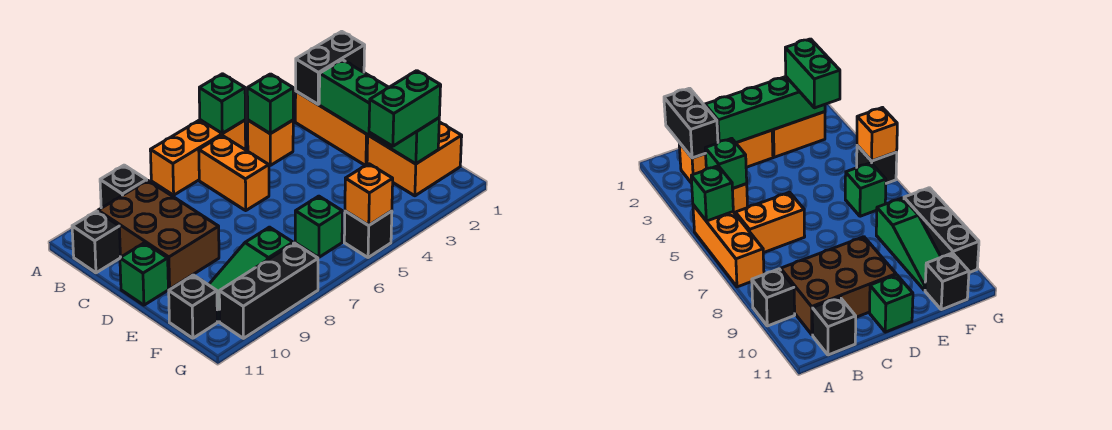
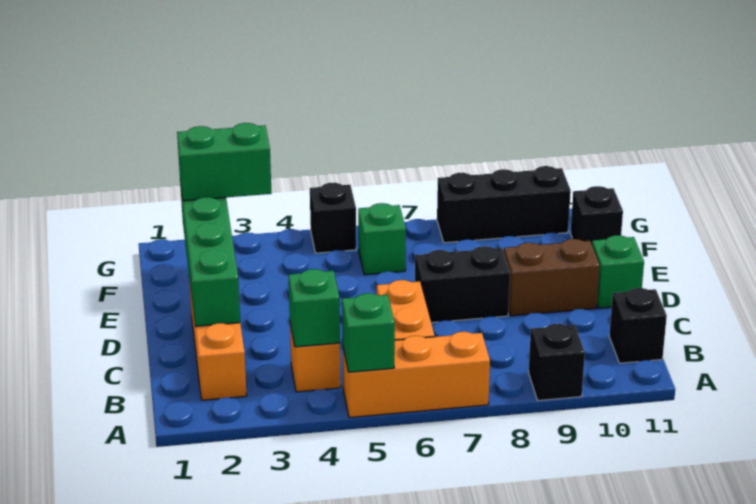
black 1x2 brick [296,31,365,104] -> black 1x2 brick moved to [415,246,510,323]
brown 2x3 brick [98,180,219,289] -> brown 1x2 brick [504,239,600,316]
orange 2x2 brick [367,122,462,196] -> none
green 1x3 slope [209,227,293,322] -> none
orange 1x1 brick [345,164,393,225] -> none

